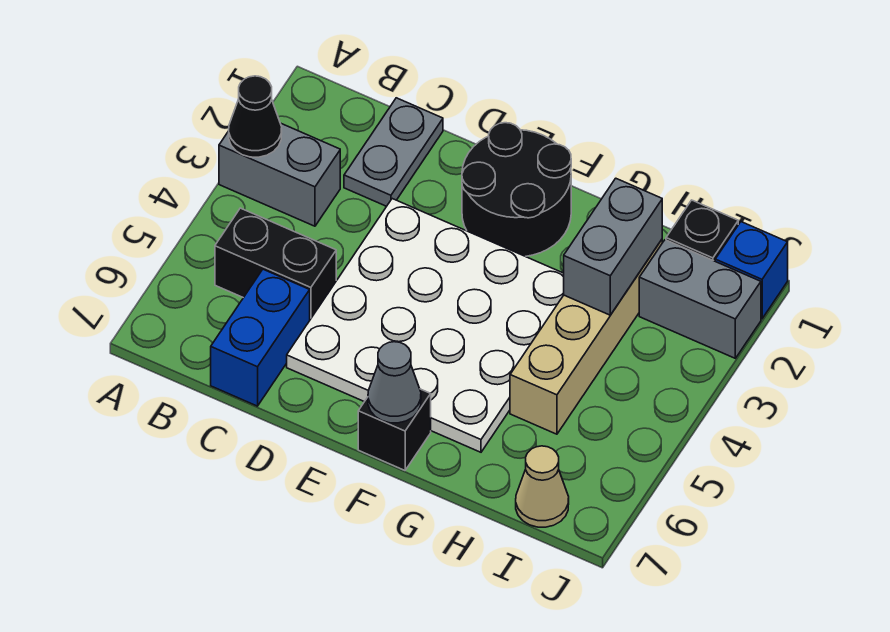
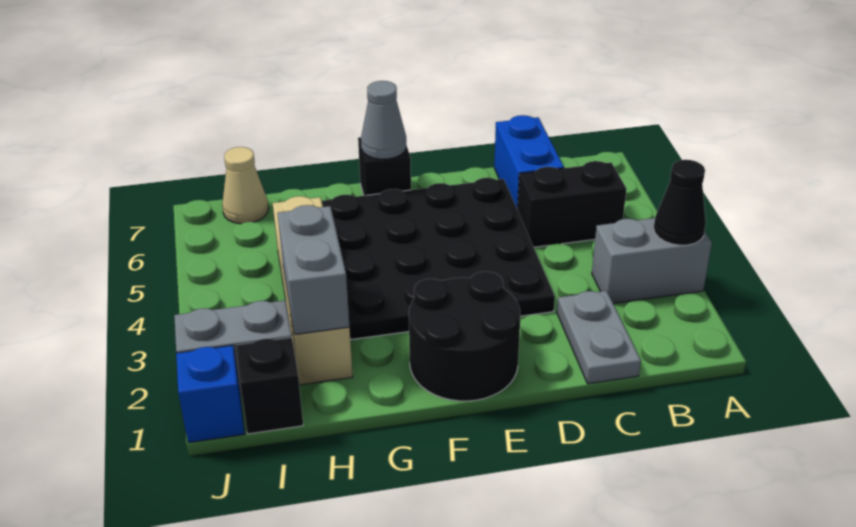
white 4x4 plate [287,199,564,452] -> black 4x4 plate [322,178,555,340]

